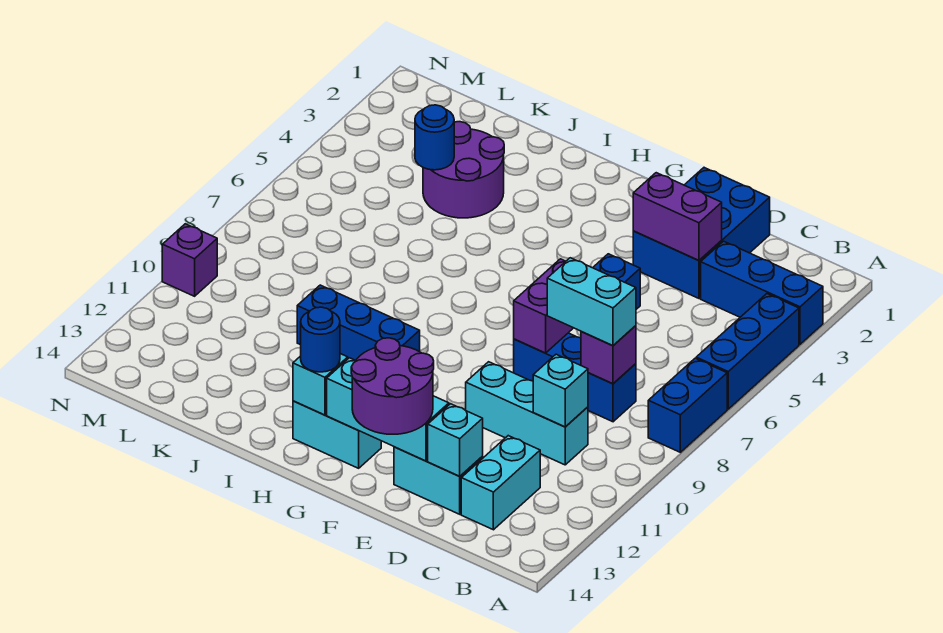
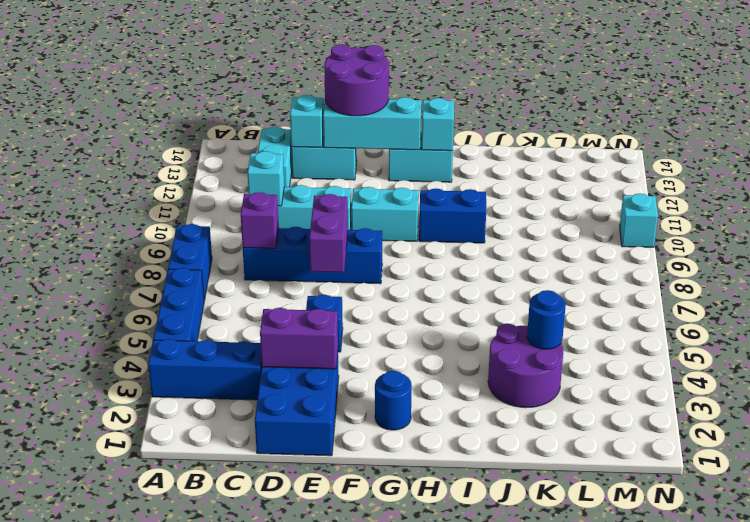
blue 1x3 brick [514,333,636,422] -> blue 1x4 brick [243,227,382,284]
cyan 1x2 brick [547,258,636,346] -> cyan 1x2 brick moved to [351,187,419,241]
blue 1x3 brick [297,285,420,361] -> blue 1x2 brick [419,188,486,243]
blue 1x1 round brick [301,307,340,372] -> blue 1x1 round brick moved to [375,371,412,430]
purple 1x1 brick [162,224,217,296] -> cyan 1x1 brick [620,193,658,247]

